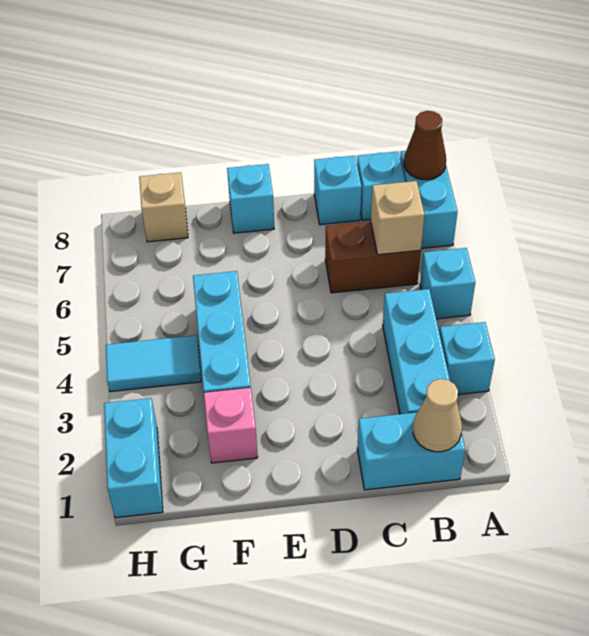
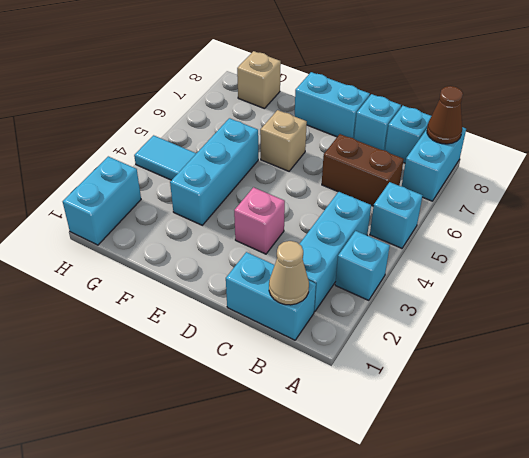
tan 1x1 brick [371,181,424,255] -> tan 1x1 brick moved to [260,110,307,171]
cyan 1x1 brick [227,164,274,233] -> cyan 1x2 brick [295,72,370,138]
pink 1x1 brick [204,388,258,463] -> pink 1x1 brick moved to [234,187,285,254]

